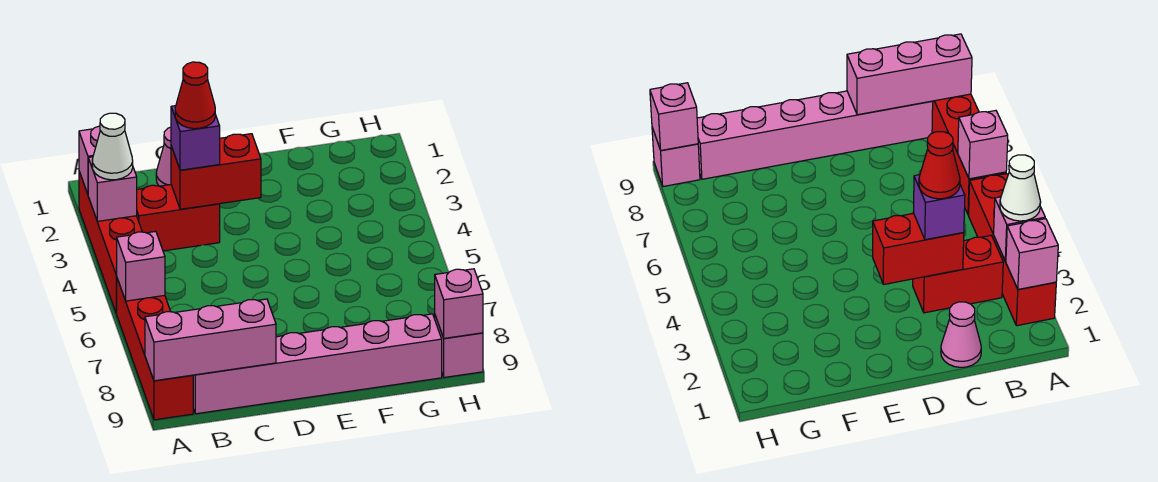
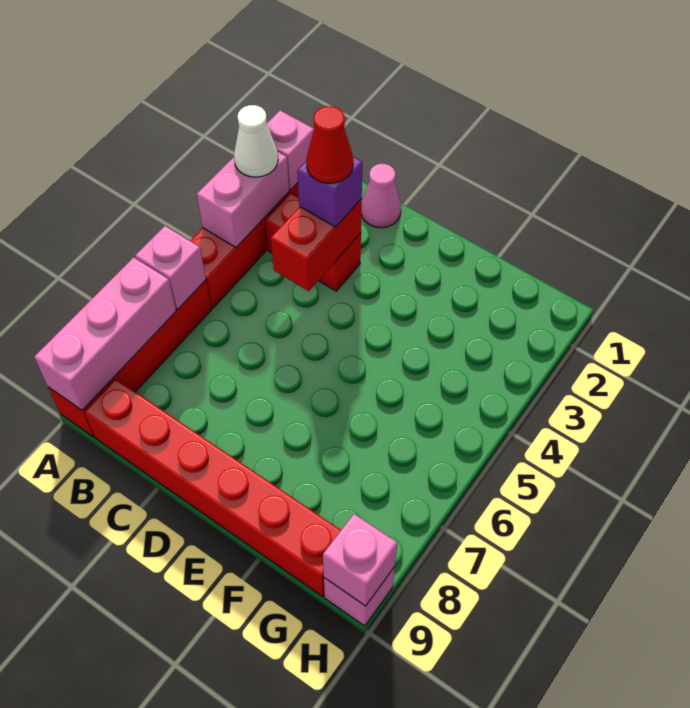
pink 1x1 brick [88,157,137,221] -> pink 1x2 brick [197,151,289,247]
pink 1x3 brick [145,299,276,381] -> pink 1x3 brick turned to [34,257,176,410]
pink 1x6 brick [193,314,442,414] -> red 1x6 brick [85,379,341,597]
red 1x2 brick [171,134,261,209] -> red 1x2 brick turned to [271,199,362,291]

